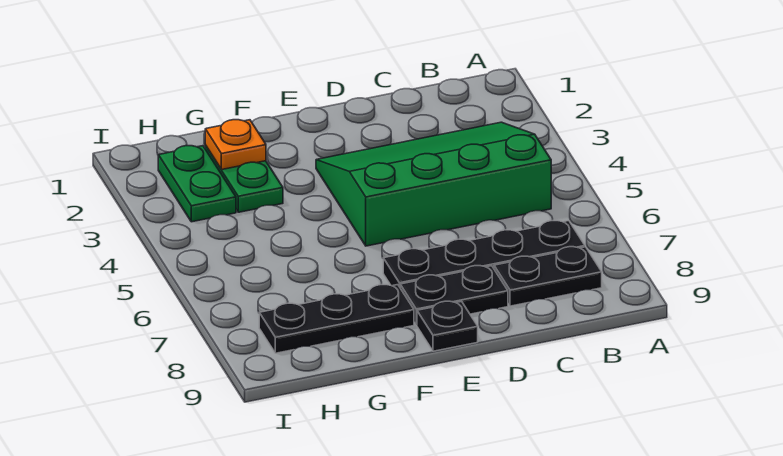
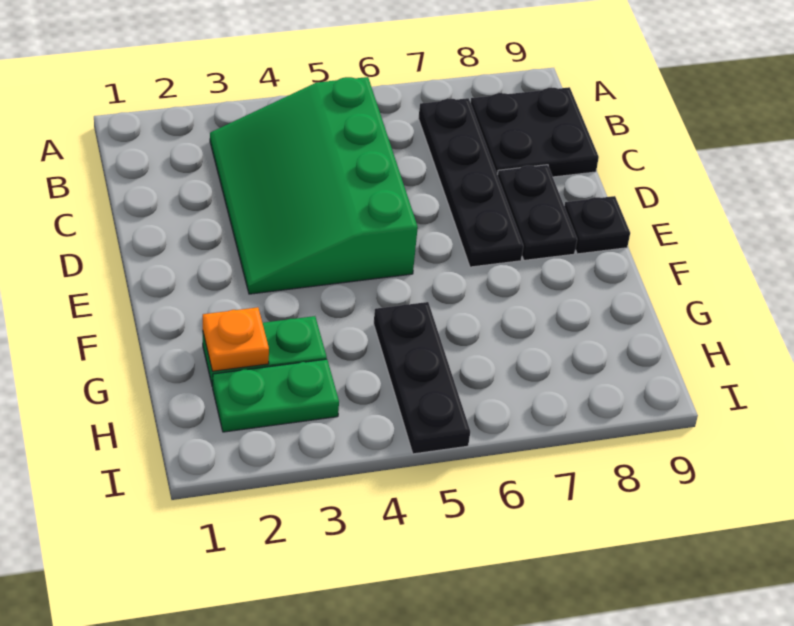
black 1x2 plate [494,247,602,306] -> black 2x2 plate [471,87,599,177]
black 1x3 plate [259,284,414,353] -> black 1x3 plate moved to [374,302,470,454]

